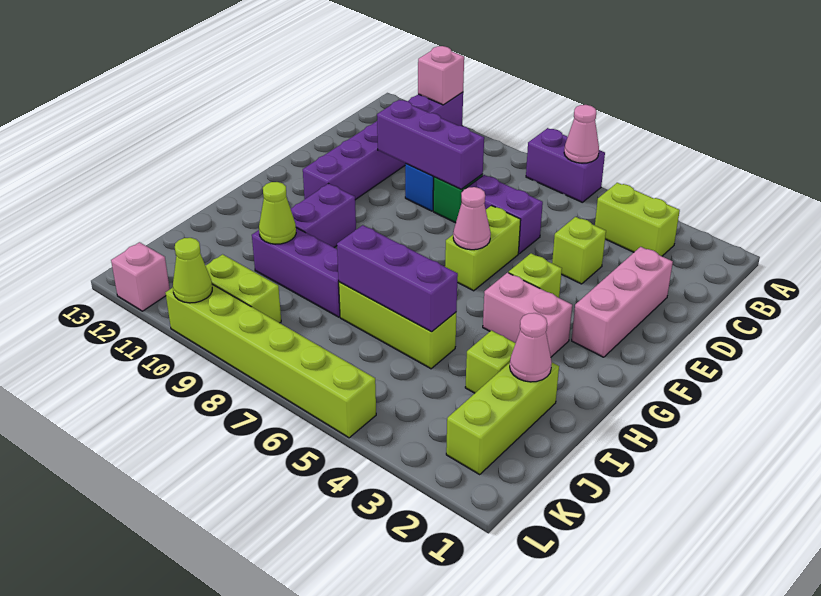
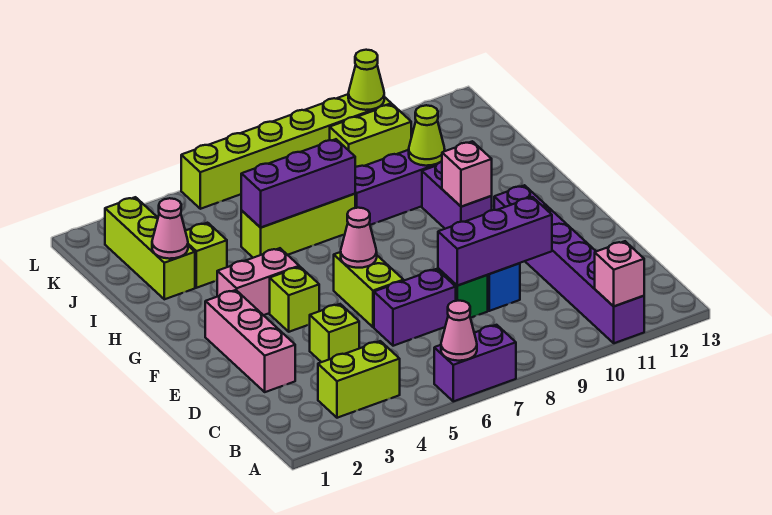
pink 1x1 brick [111,242,170,311] -> pink 1x1 brick moved to [442,141,492,207]

